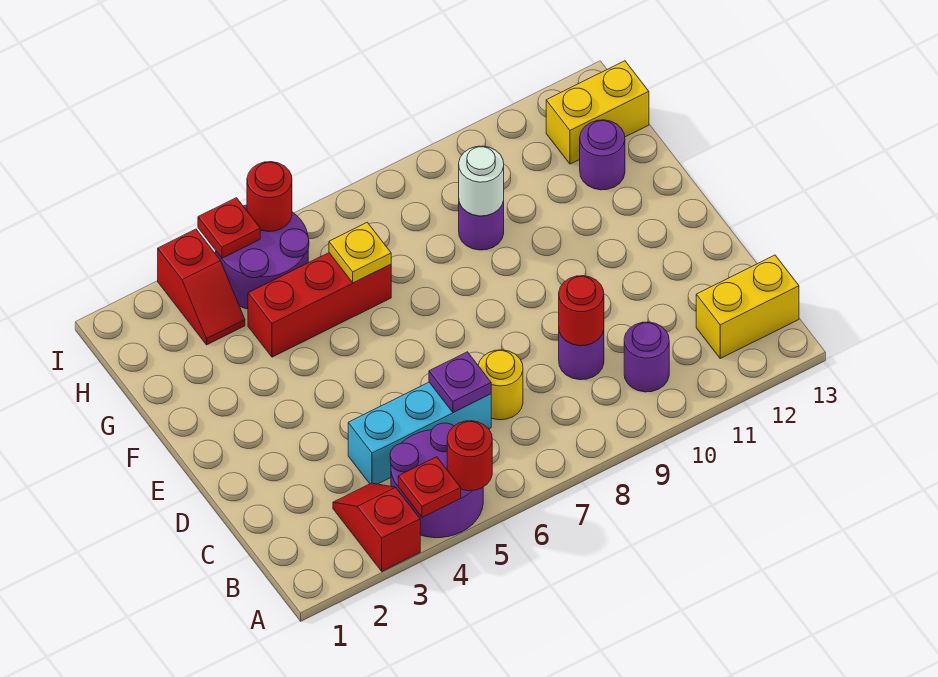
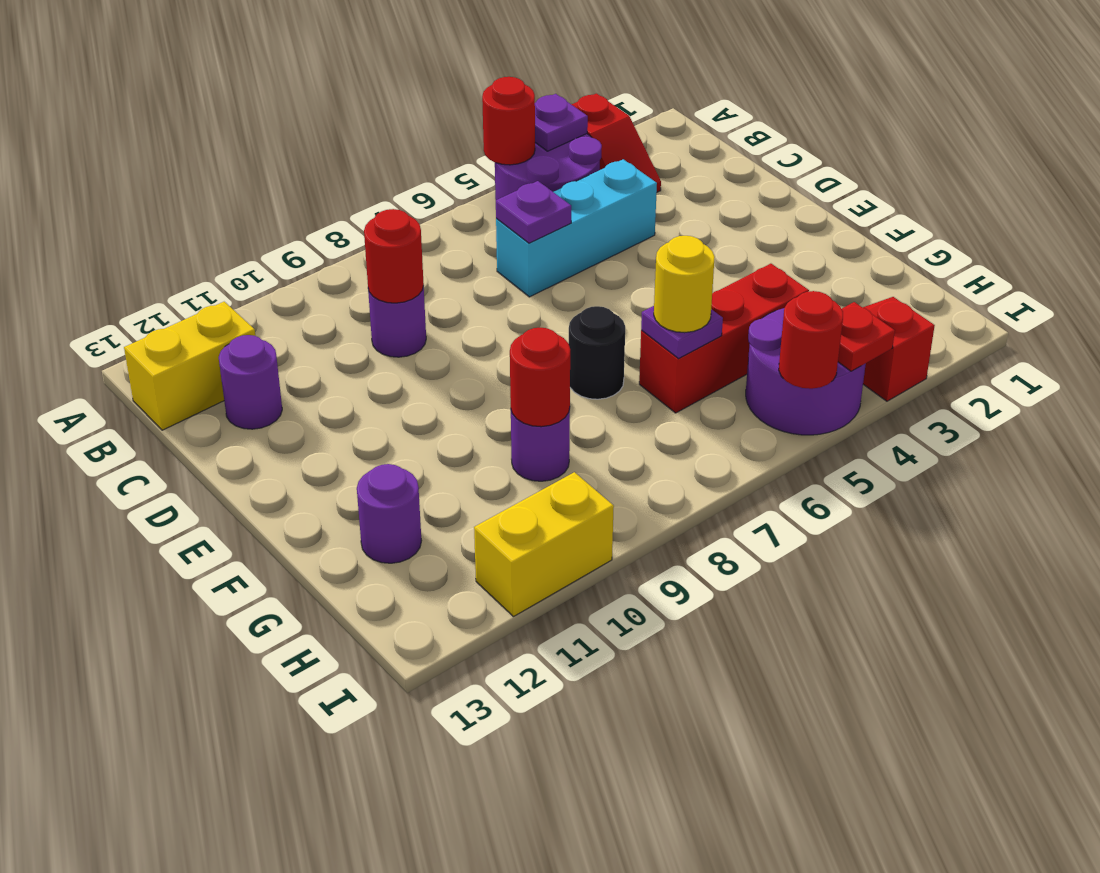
red 1x1 plate [398,457,461,517] -> purple 1x1 plate [535,94,588,151]
purple 1x1 round brick [624,322,669,392] -> purple 1x1 round brick moved to [219,335,282,429]
yellow 1x1 round brick [478,350,523,420] -> yellow 1x1 round brick moved to [654,236,715,333]
none -> black 1x1 round brick [569,306,625,399]
yellow 1x1 plate [329,222,391,283] -> purple 1x1 plate [641,306,723,359]
white 1x1 round brick [459,146,504,216] -> red 1x1 round brick [510,328,570,427]
yellow 1x2 brick [546,61,649,164] -> yellow 1x2 brick moved to [474,472,614,617]

